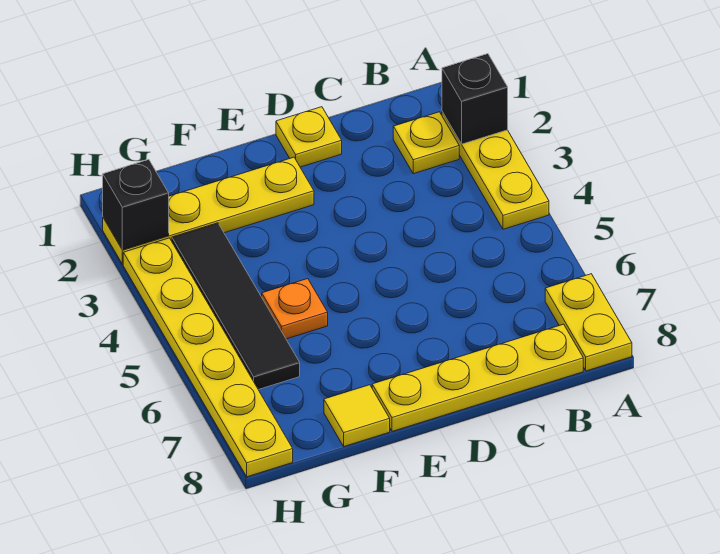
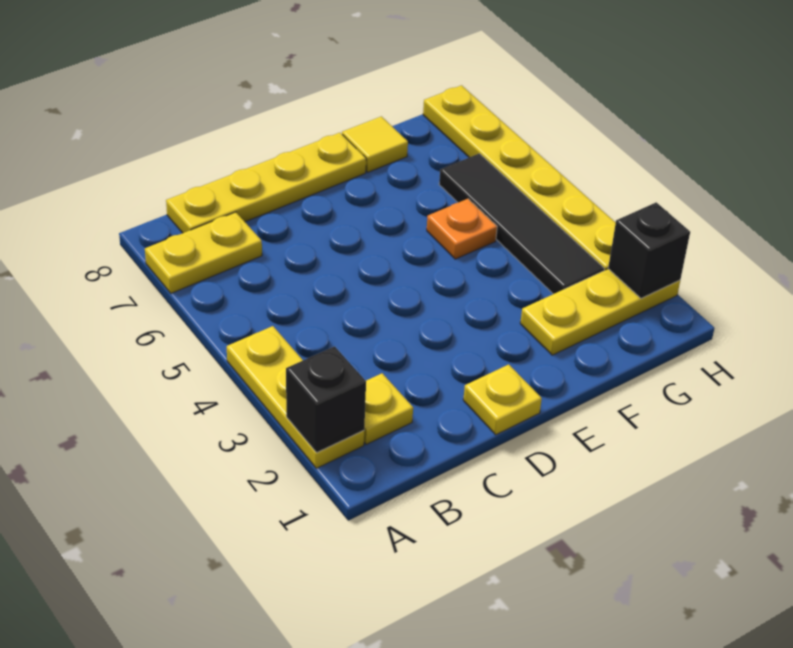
yellow 1x2 plate [545,274,632,371] -> yellow 1x2 plate turned to [145,212,262,293]
yellow 1x4 plate [103,157,314,264] -> yellow 1x3 plate [520,269,680,355]

